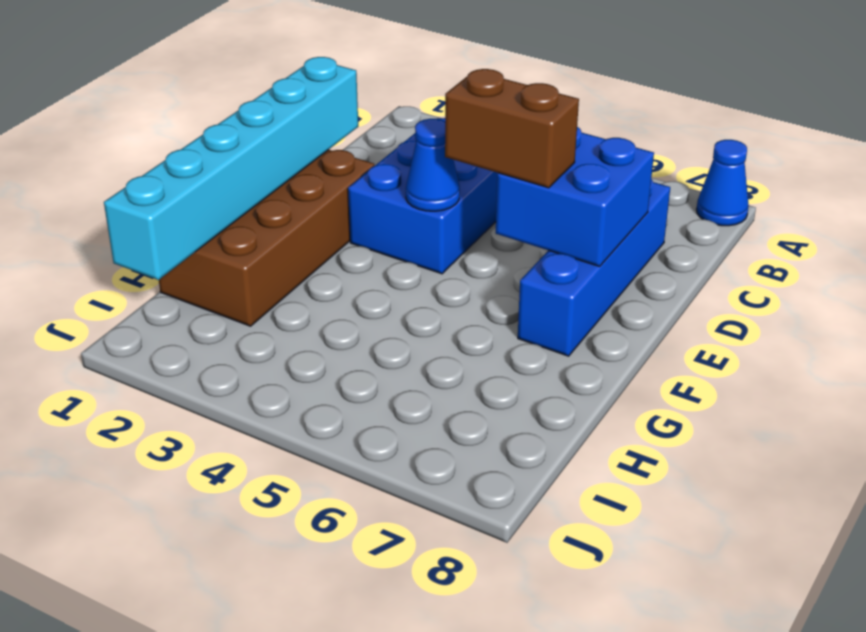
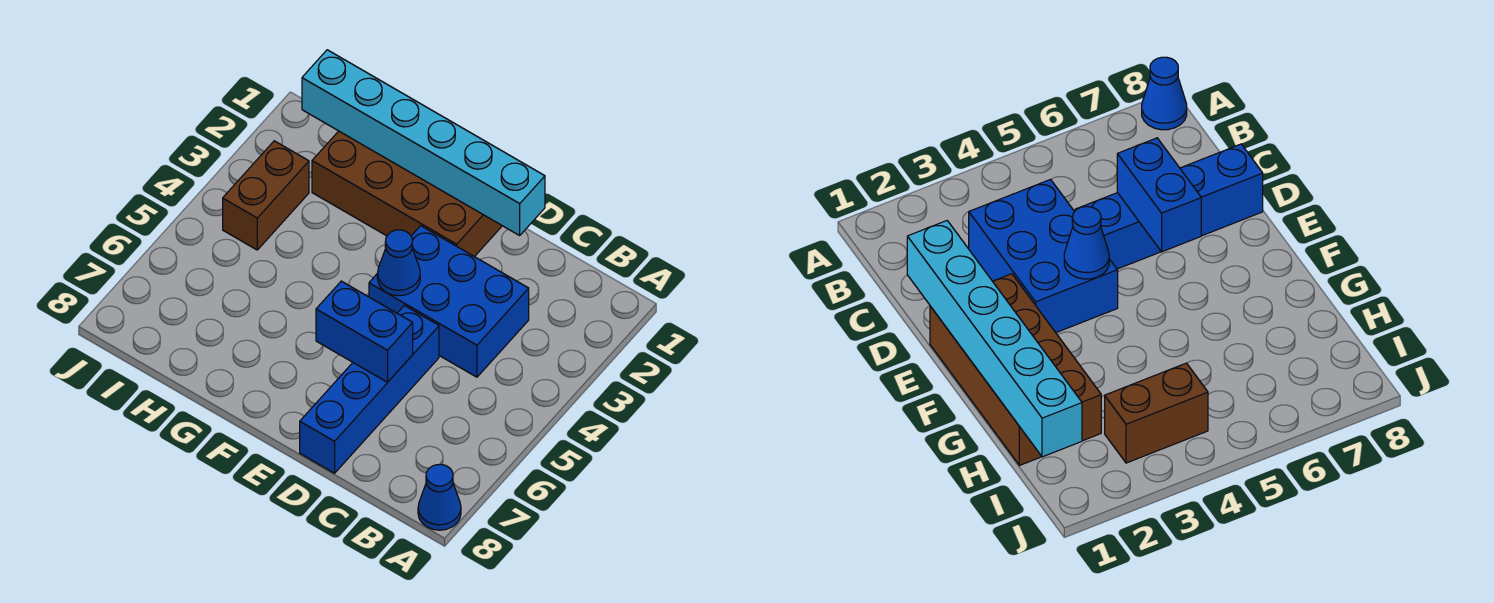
blue 1x4 brick [518,179,670,356] -> blue 1x4 brick turned to [300,306,439,473]
blue 2x2 brick [496,127,654,266] -> blue 1x2 brick [316,281,413,382]
brown 1x2 brick [445,69,579,188] -> brown 1x2 brick moved to [223,141,309,250]

